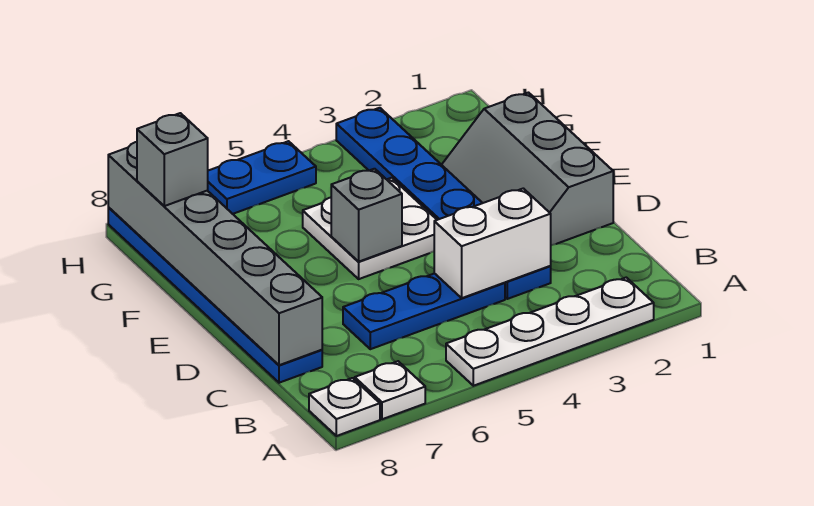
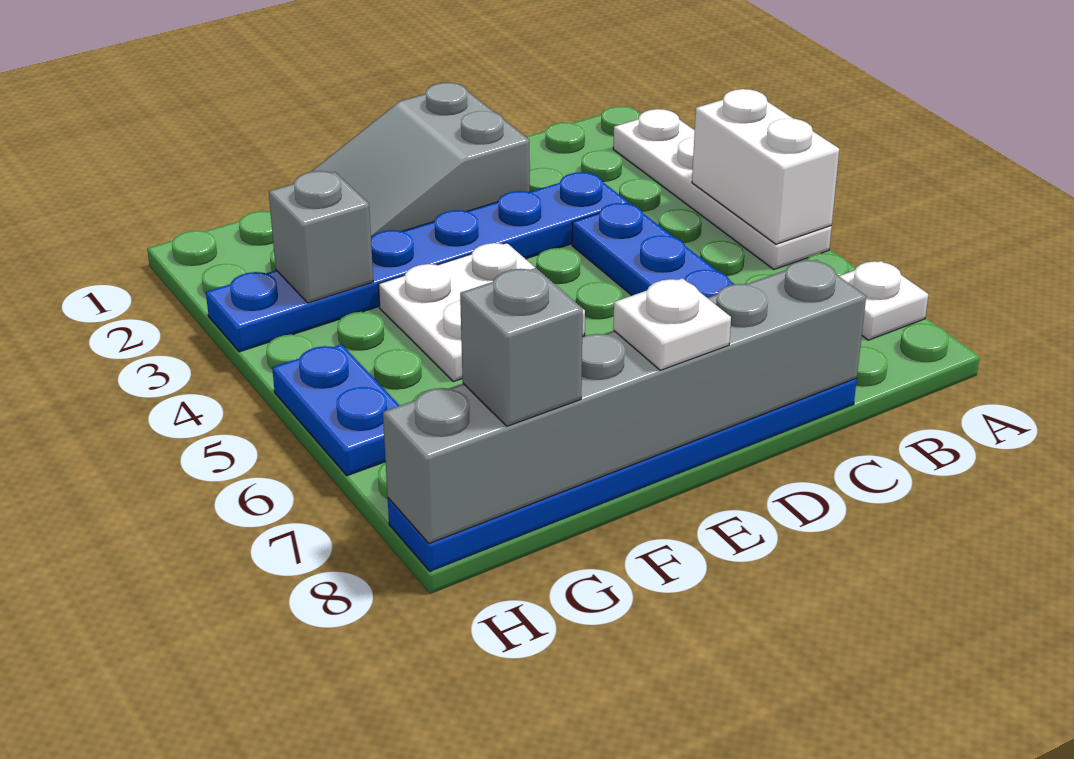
white 1x1 plate [309,378,380,436] -> white 1x1 plate moved to [613,278,731,370]
white 1x2 brick [434,188,551,298] -> white 1x2 brick moved to [692,89,839,244]
grey 2x3 slope [442,93,613,245] -> grey 2x3 slope turned to [311,83,530,237]
grey 1x1 brick [331,169,402,261] -> grey 1x1 brick moved to [269,171,373,303]

